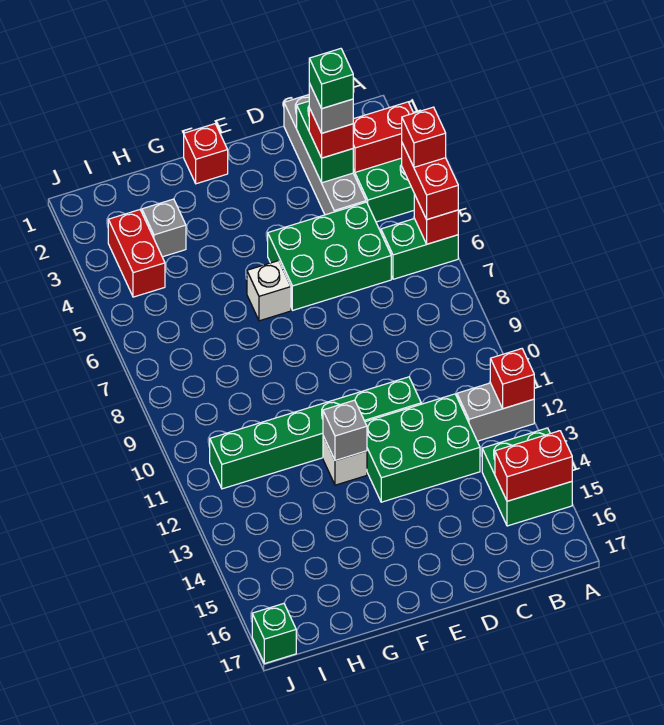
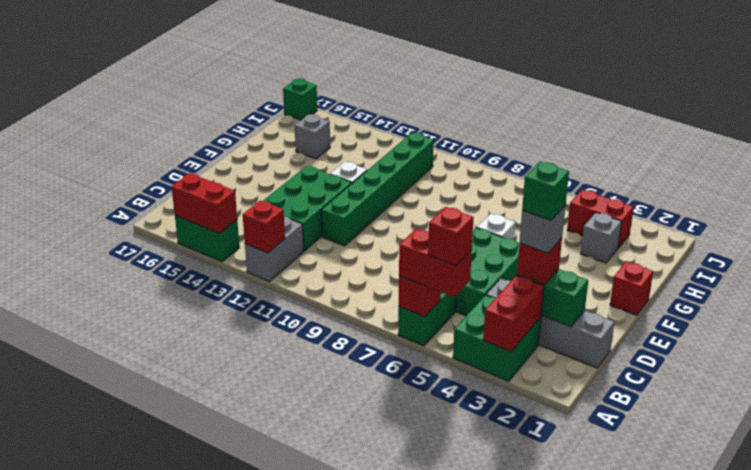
green 2x2 brick [482,428,572,526] -> green 1x2 brick [175,216,239,262]
red 1x2 brick [495,431,572,501] -> red 1x2 brick turned to [172,173,237,233]
grey 1x1 brick [323,400,367,461] -> grey 1x1 brick moved to [295,114,330,159]

